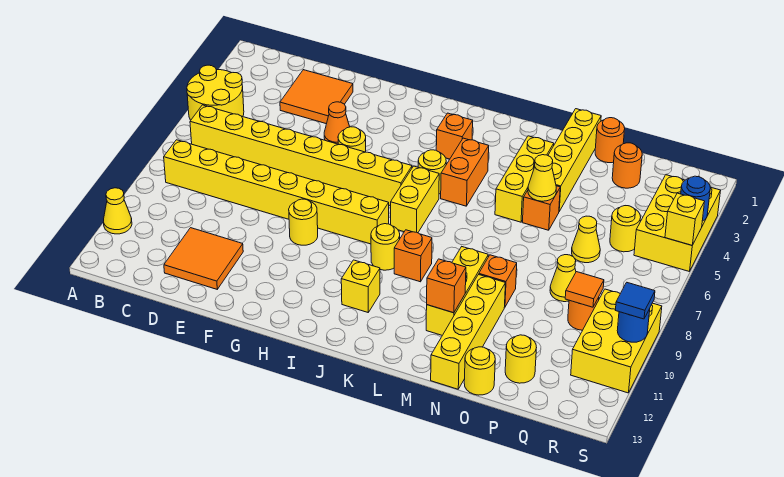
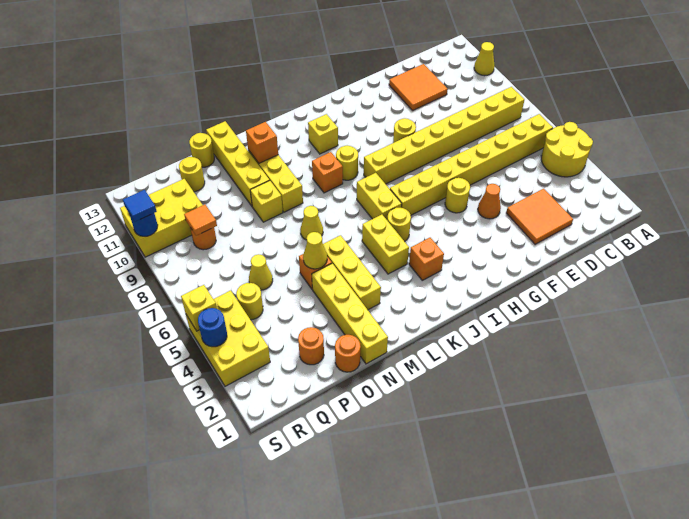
orange 1x2 brick [441,138,489,206] -> yellow 1x2 brick [362,215,409,274]
orange 1x1 brick [479,255,517,307] -> yellow 1x1 brick [250,181,283,222]
yellow 1x1 cone [550,255,576,302] -> yellow 1x1 cone moved to [300,206,323,240]
yellow 2x3 brick [571,289,662,393] -> yellow 2x3 brick turned to [120,179,202,257]

